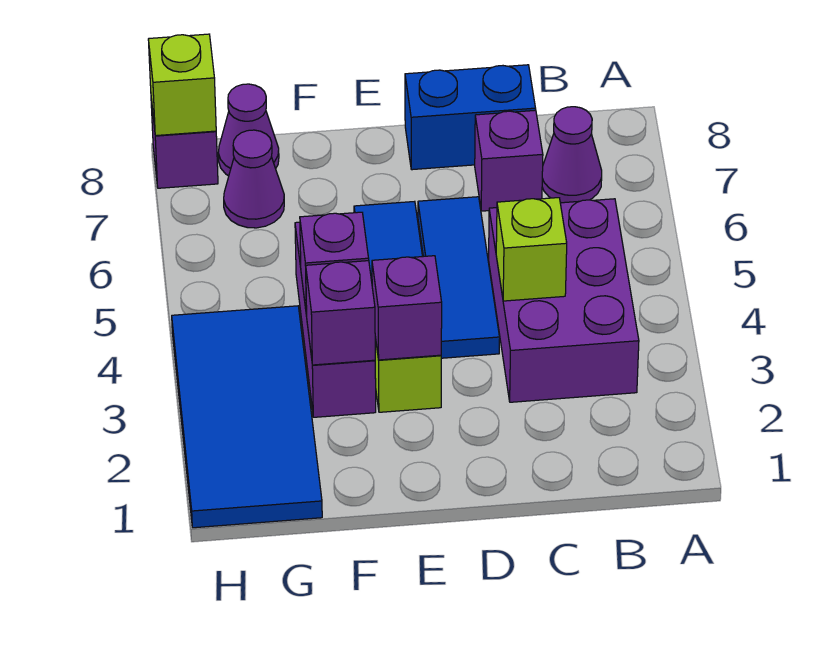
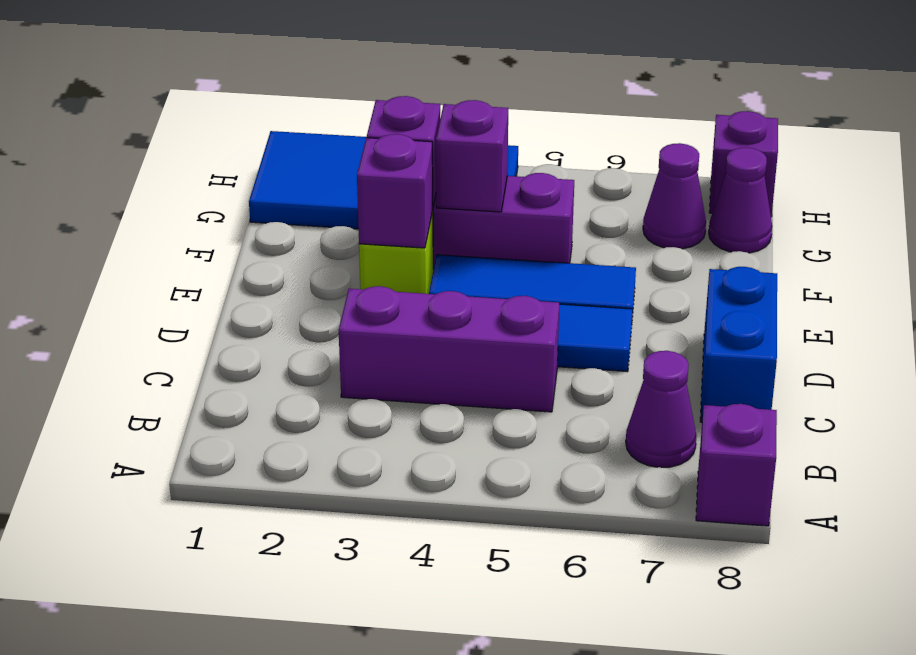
purple 2x3 brick [489,199,639,402] -> purple 1x3 brick [339,286,559,412]
lime 1x1 brick [496,198,567,301] -> none
purple 1x1 brick [475,110,543,211] -> purple 1x1 brick moved to [696,404,777,526]
lime 1x1 brick [148,34,216,136] -> none

